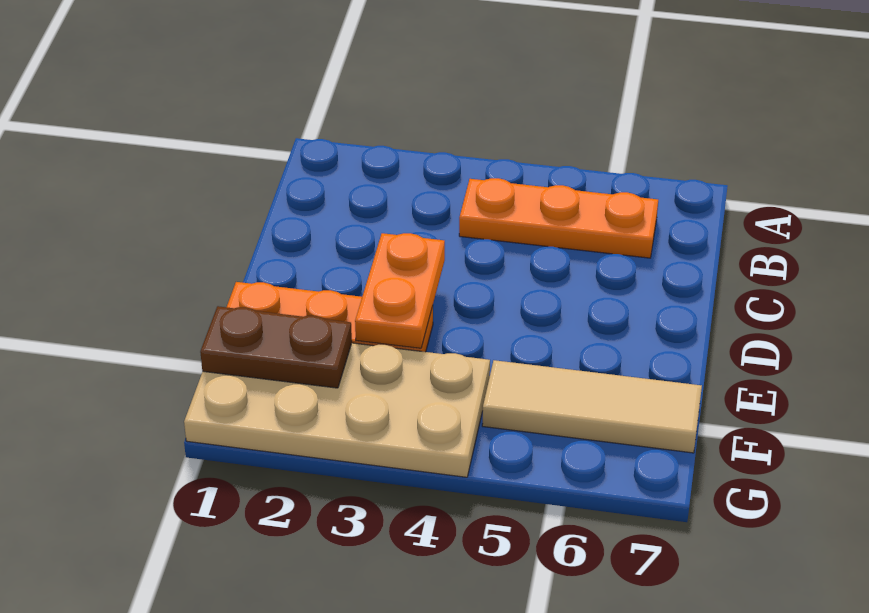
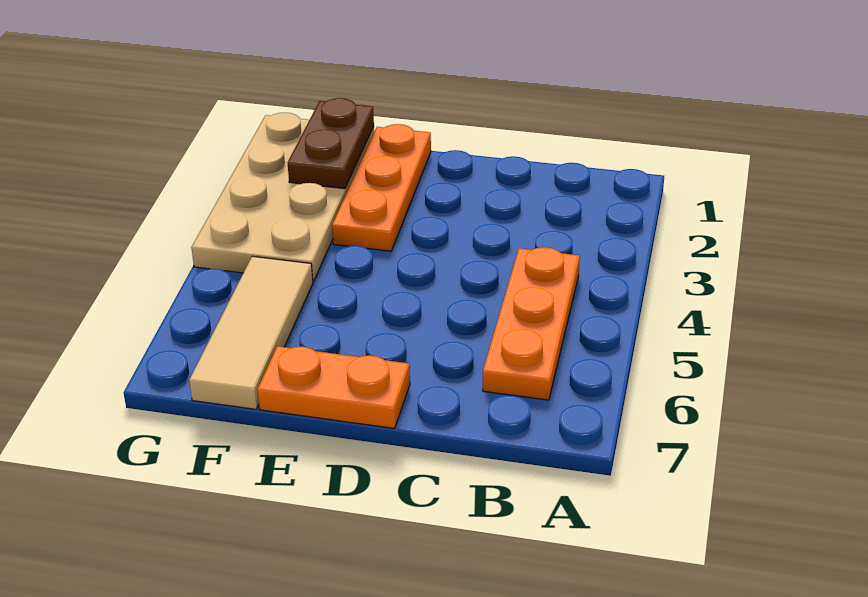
orange 1x2 plate [355,233,445,348] -> orange 1x2 plate moved to [258,346,410,429]

